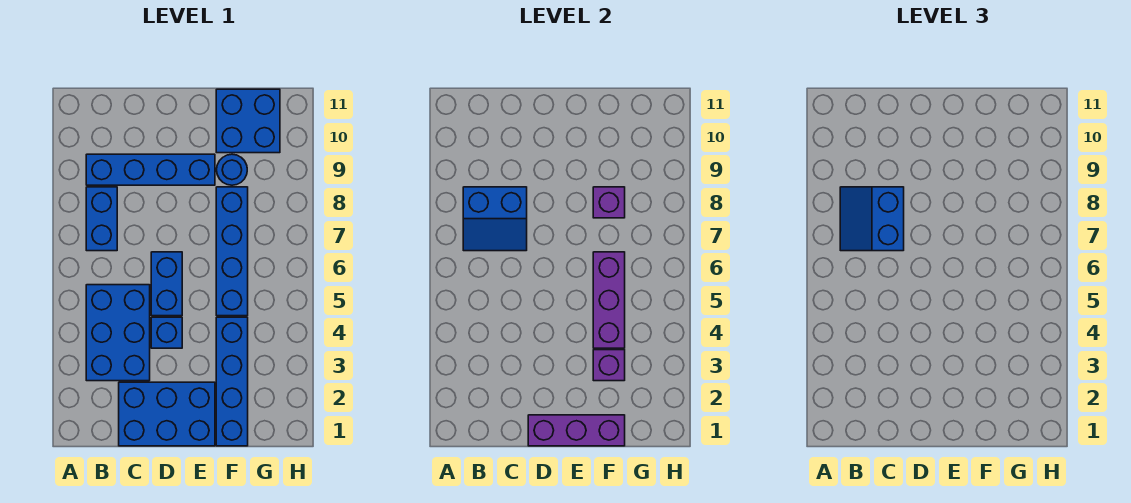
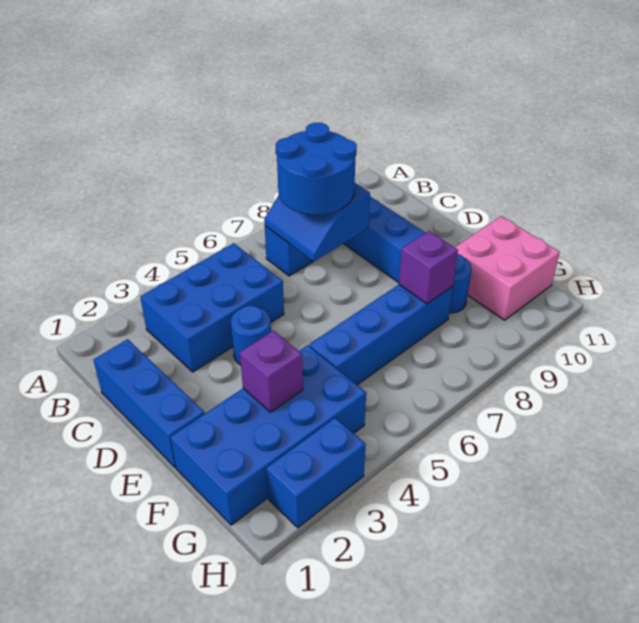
blue 2x2 slope [840,187,904,251] -> blue 2x2 round brick [276,123,357,215]
blue 2x3 brick [119,382,215,446] -> blue 1x3 brick [93,339,205,468]
purple 1x3 brick [528,415,625,446] -> none
blue 1x1 brick [151,317,182,348] -> blue 1x1 round brick [231,306,271,365]
blue 1x2 brick [151,252,182,316] -> blue 1x2 brick moved to [267,418,366,528]
blue 1x4 brick [216,317,248,446] -> blue 2x4 brick [170,345,366,525]
purple 1x3 brick [593,252,625,348] -> none
blue 2x2 brick [216,89,280,153] -> pink 2x2 brick [455,216,560,320]

